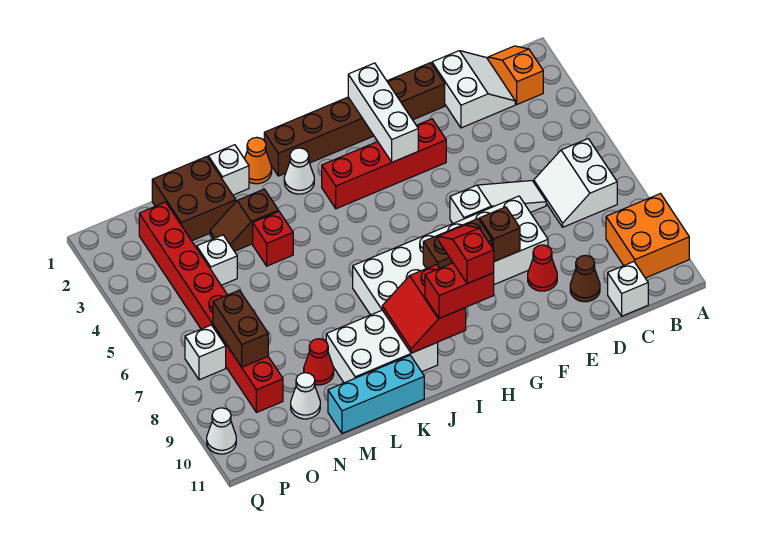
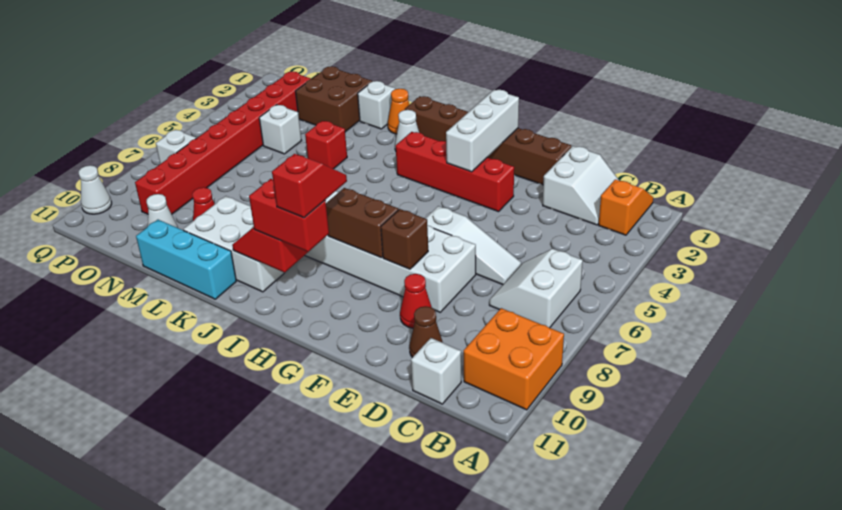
brown 1x2 slope [210,189,279,251] -> none
brown 1x2 brick [213,290,268,367] -> none

